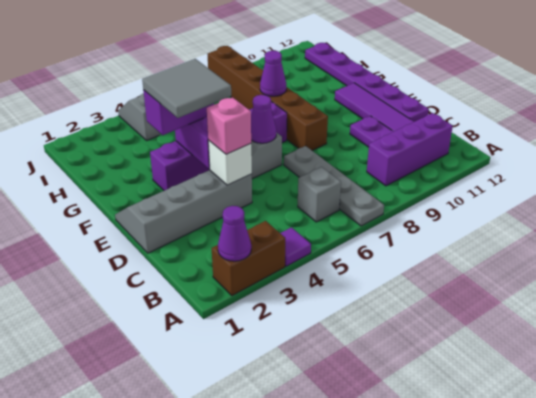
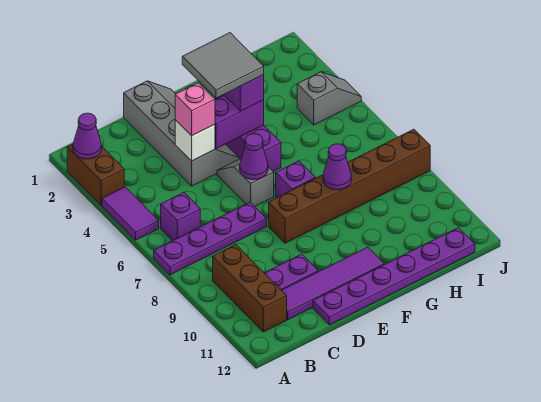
purple 1x1 tile [280,227,311,266] -> purple 1x2 tile [102,187,159,240]
grey 1x4 plate [284,146,384,226] -> purple 1x4 plate [154,202,267,275]
grey 1x1 brick [298,167,341,222] -> purple 1x1 brick [161,192,200,241]
purple 1x3 brick [367,113,453,186] -> brown 1x3 brick [213,244,287,332]

